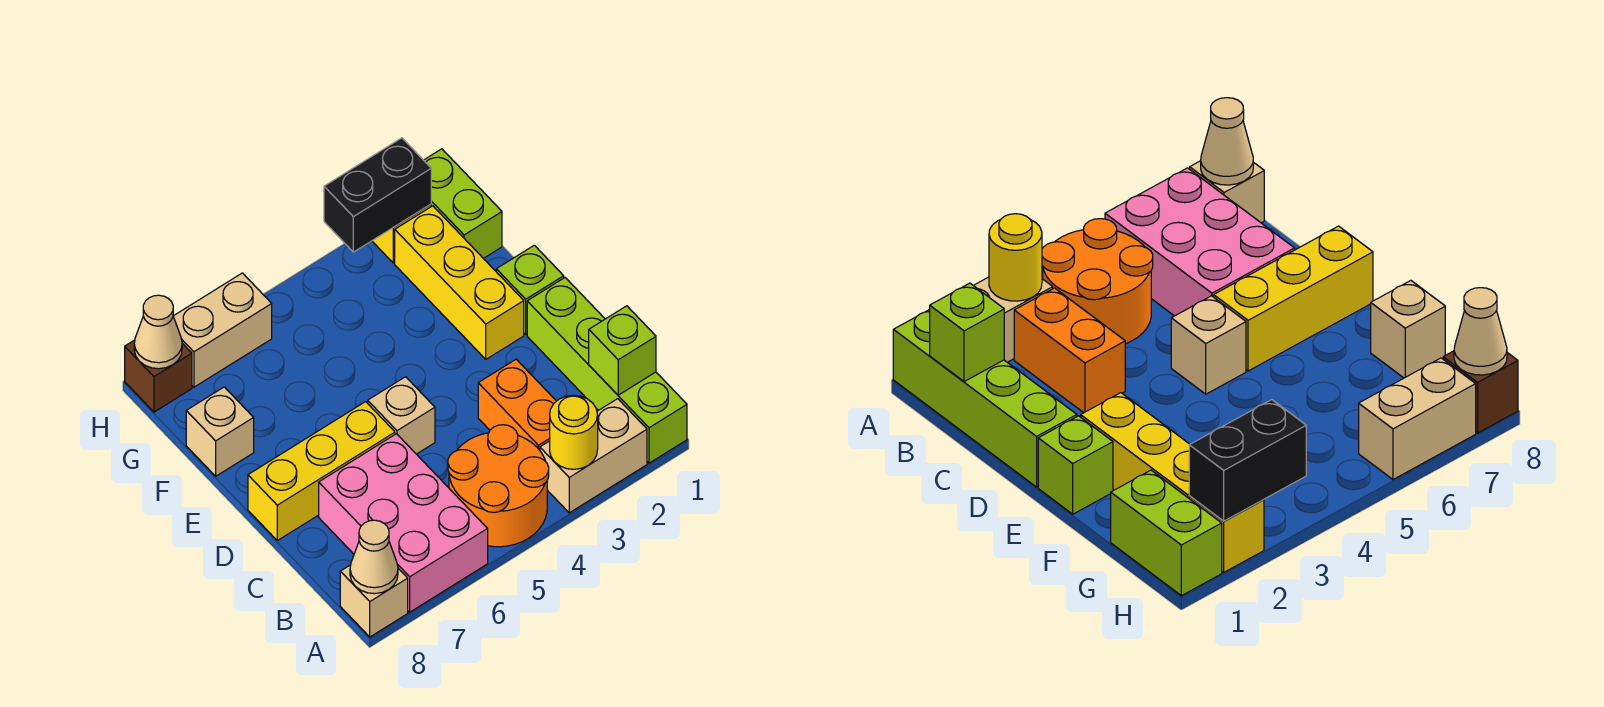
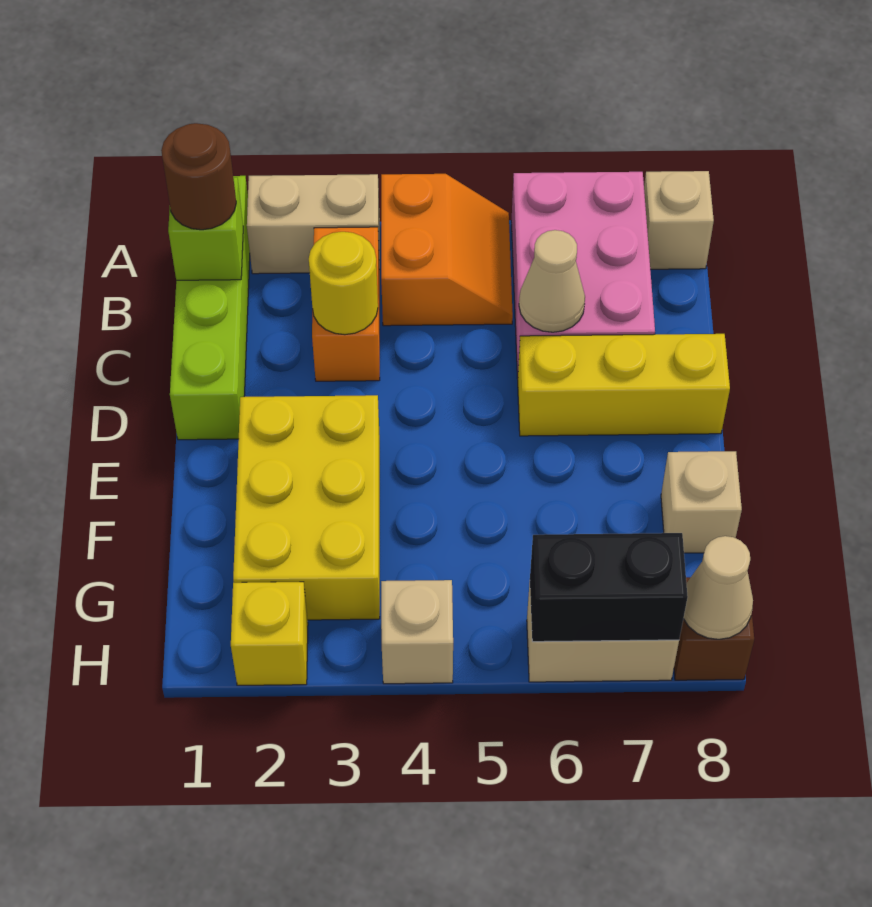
yellow 1x1 round brick [550,395,598,469] -> yellow 1x1 round brick moved to [309,232,378,335]
orange 2x2 round brick [448,425,549,547] -> orange 2x2 slope [381,174,513,326]
tan 1x1 cone [350,520,398,594] -> tan 1x1 cone moved to [519,230,585,332]
none -> brown 1x1 round brick [161,123,236,230]
tan 1x1 brick [368,377,435,454] -> tan 1x1 brick moved to [381,580,453,684]
lime 1x1 brick [496,245,564,334] -> none
yellow 1x3 brick [395,206,524,359] -> yellow 2x3 brick [233,395,380,620]
lime 1x2 brick [424,149,502,259] -> none
black 1x2 brick [324,138,431,252] -> black 1x2 brick moved to [530,533,688,642]

